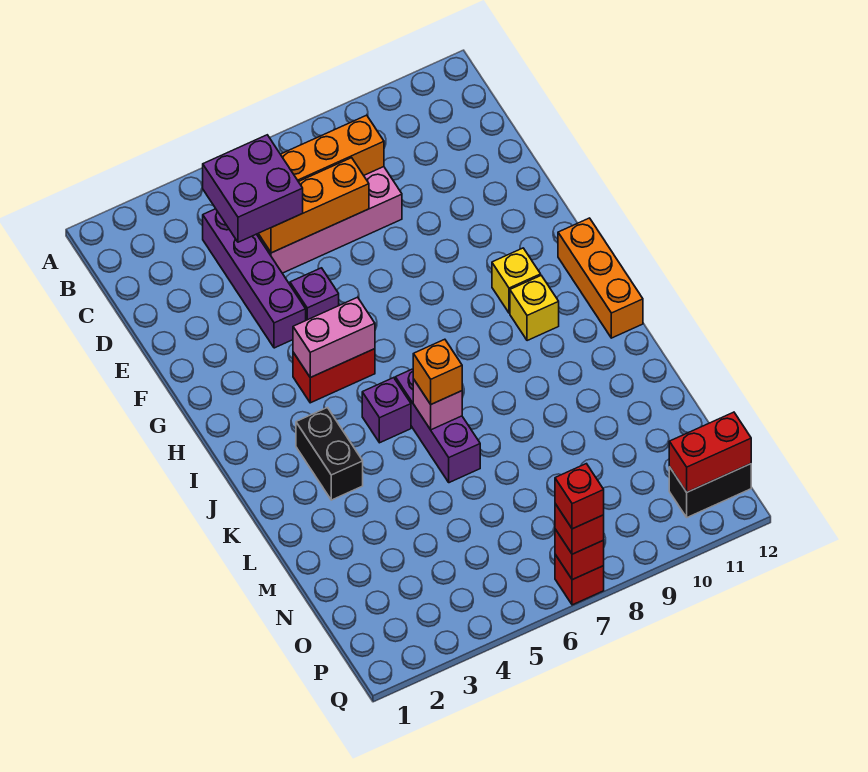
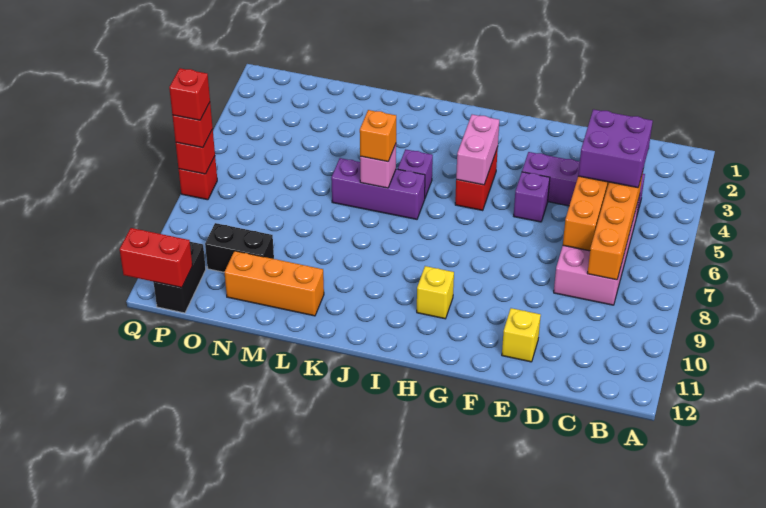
orange 1x3 brick [558,218,643,338] -> orange 1x3 brick moved to [224,251,324,316]
yellow 1x1 brick [510,276,559,341] -> yellow 1x1 brick moved to [502,308,541,362]
black 1x2 brick [296,408,363,500] -> black 1x2 brick moved to [205,223,274,272]
red 1x2 brick [669,412,751,492] -> red 1x2 brick turned to [120,228,192,288]

